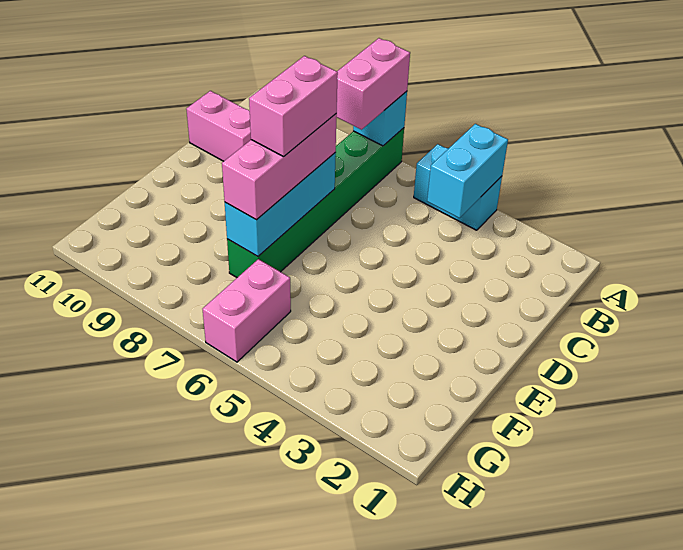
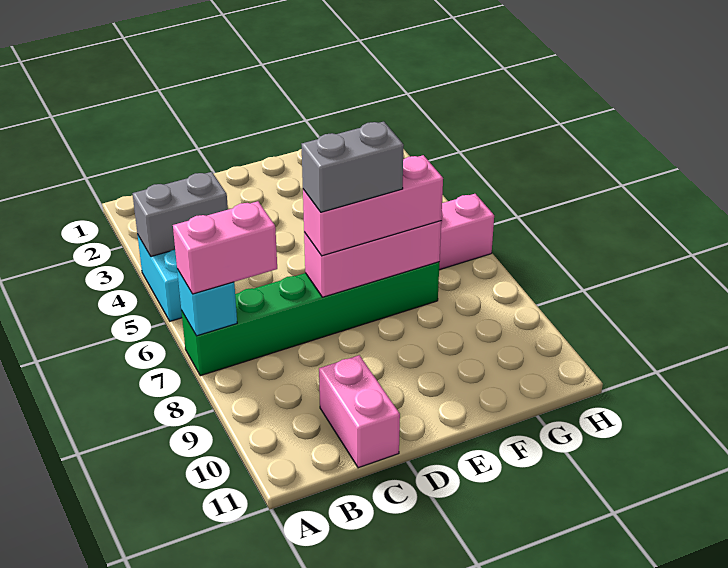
cyan 1x2 brick [427,124,508,218] -> grey 1x2 brick [133,172,228,256]
cyan 1x3 brick [225,153,336,256] -> pink 1x3 brick [304,221,441,297]
pink 1x2 brick [249,56,338,157] -> grey 1x2 brick [302,122,404,212]

